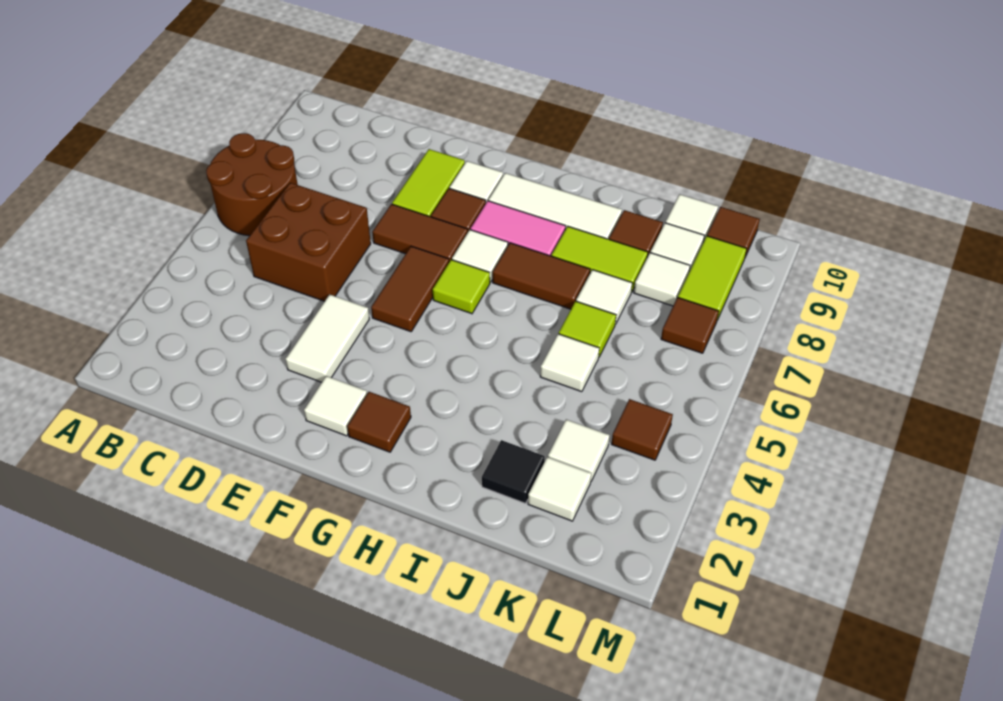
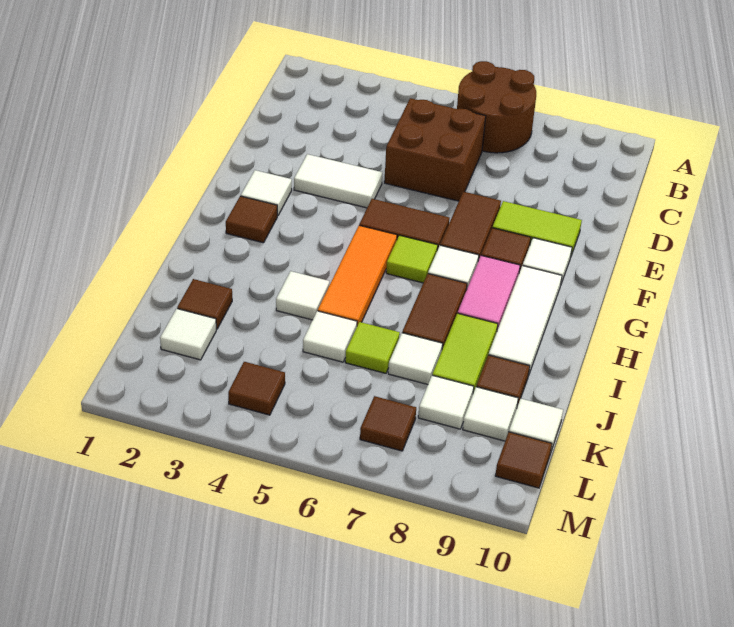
none -> orange 1x3 tile [318,225,397,325]
black 1x1 tile [482,440,545,503] -> brown 1x1 tile [177,279,232,329]
white 1x1 tile [548,419,609,481] -> white 1x1 tile moved to [276,271,329,320]
lime 1x2 tile [678,236,747,320] -> none

